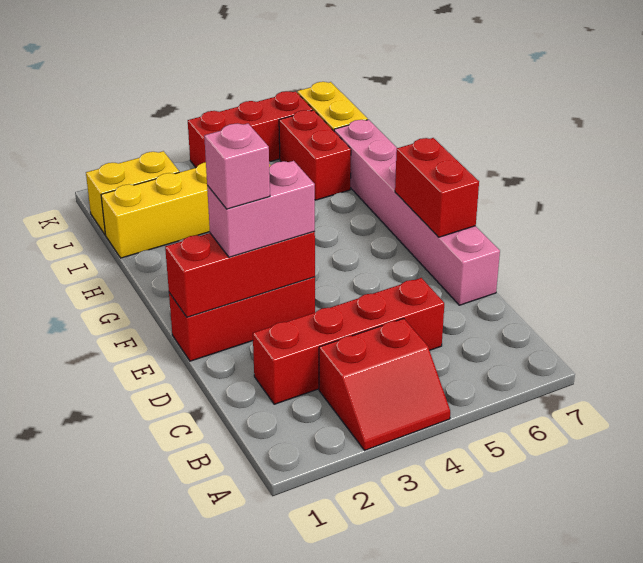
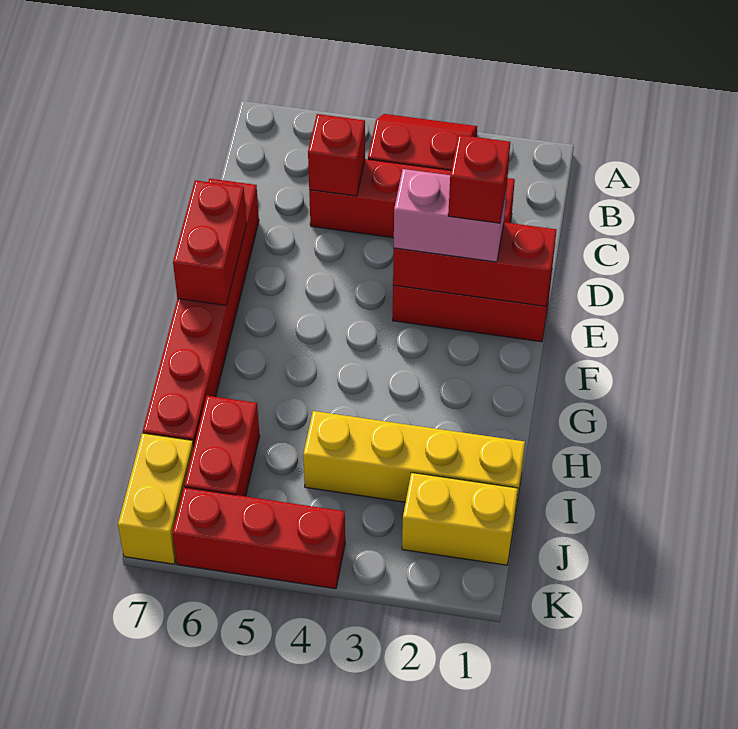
none -> red 1x1 brick [308,114,365,196]
pink 1x6 brick [334,120,500,305] -> red 1x6 brick [143,179,259,446]
pink 1x1 brick [204,123,270,209] -> red 1x1 brick [448,135,510,223]

